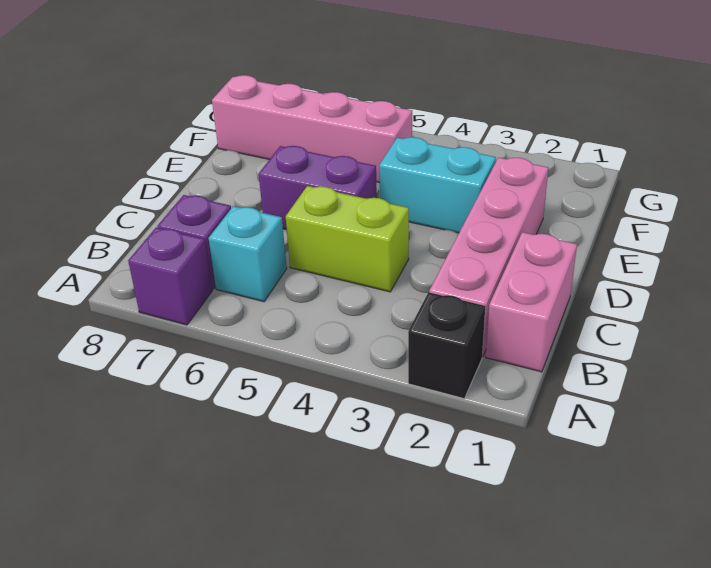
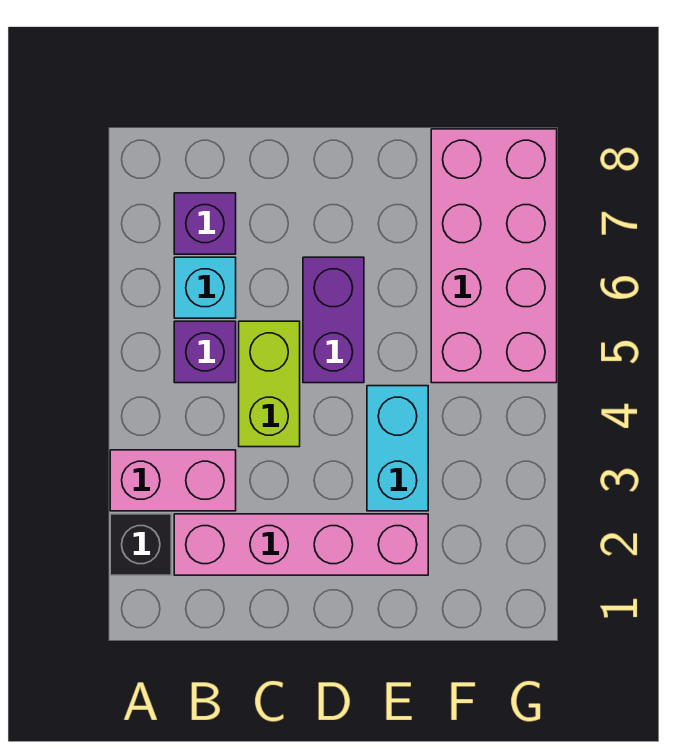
purple 1x1 brick [128,227,212,325] -> purple 1x1 brick moved to [174,321,236,383]
pink 1x2 brick [486,232,577,372] -> pink 1x2 brick moved to [110,450,236,511]
pink 1x4 brick [212,75,412,183] -> pink 2x4 brick [431,129,557,383]

